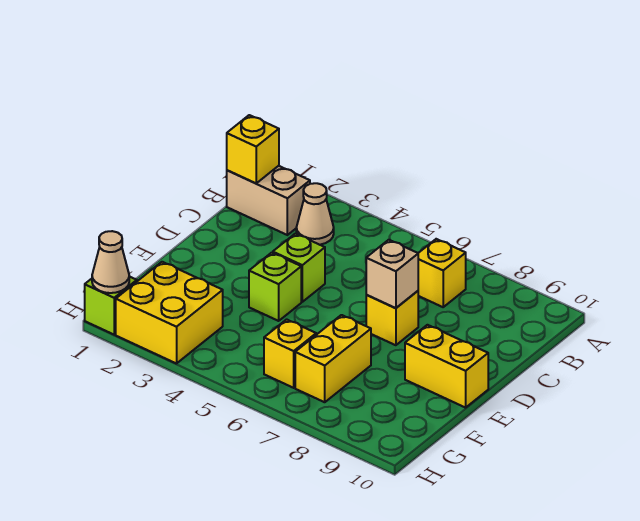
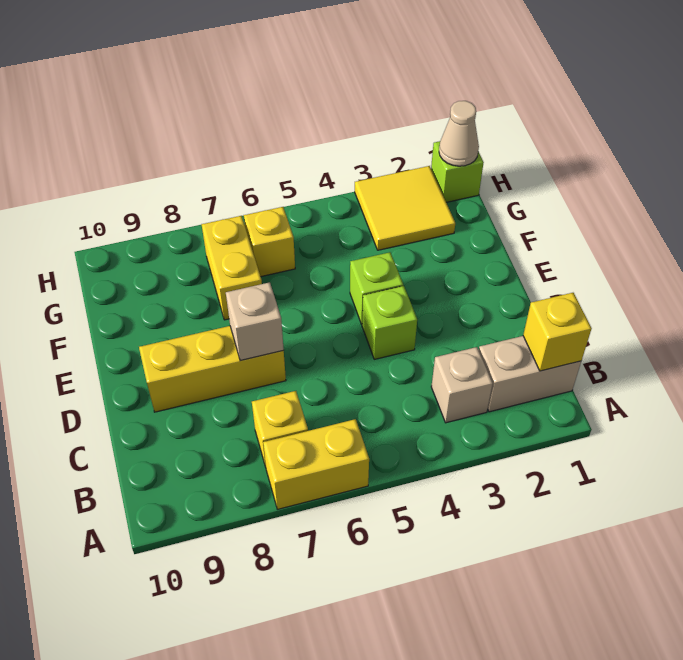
tan 1x1 cone [296,183,334,245] -> tan 1x1 brick [431,347,493,423]
yellow 1x1 brick [366,291,418,345] -> yellow 1x3 brick [139,326,286,412]
yellow 1x2 brick [405,325,488,408] -> yellow 1x2 brick moved to [263,419,369,509]
yellow 2x2 brick [116,262,223,364] -> yellow 2x2 tile [355,166,455,250]

